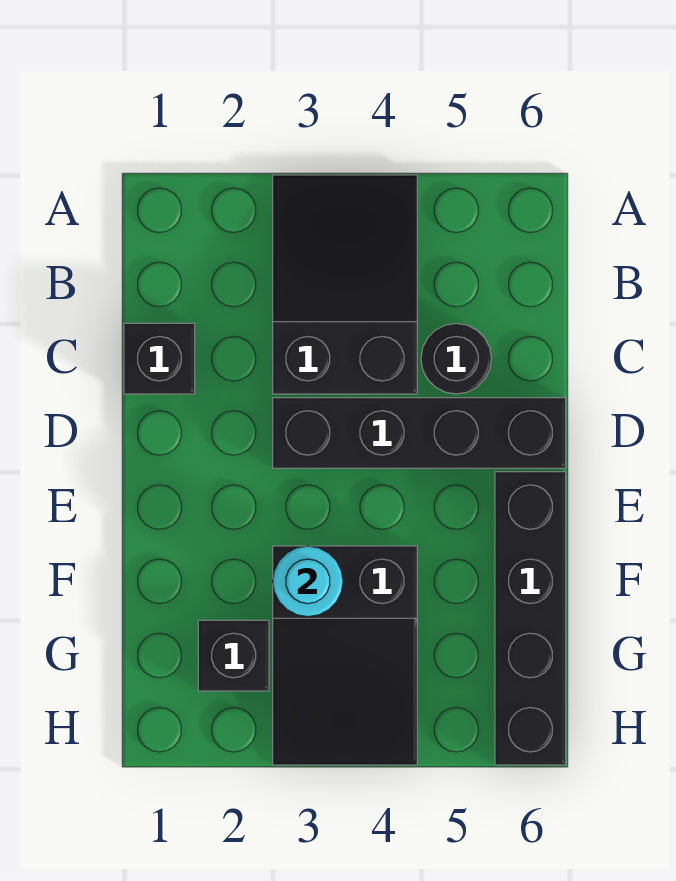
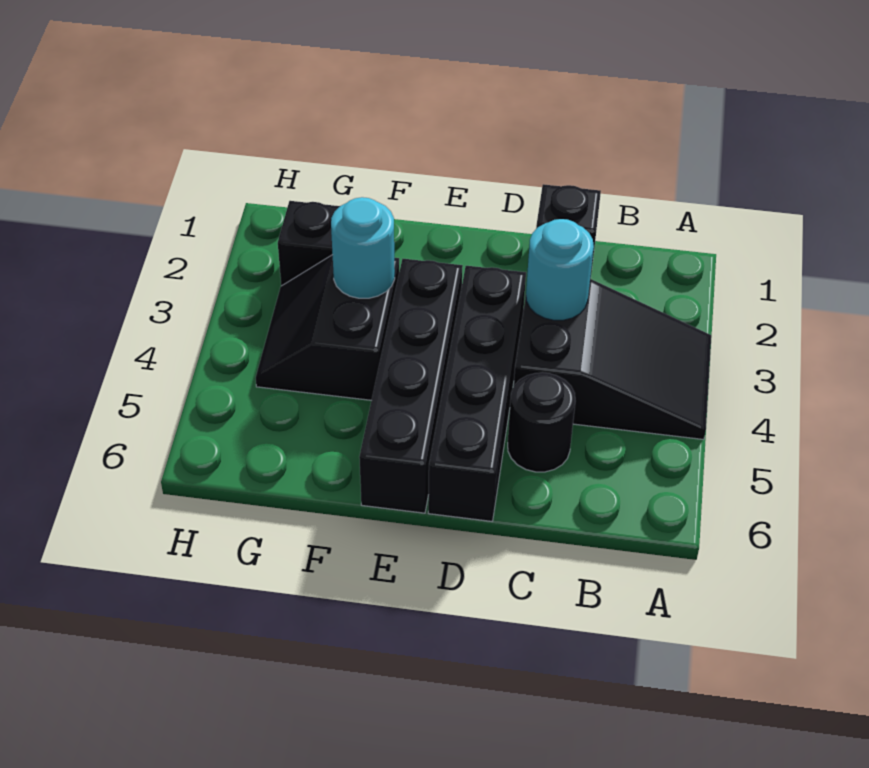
none -> cyan 1x1 round brick [526,219,594,320]
black 1x4 brick [495,472,566,765] -> black 1x4 brick turned to [359,259,463,513]
black 2x3 slope [273,546,417,765] -> black 2x2 slope [256,255,399,400]

